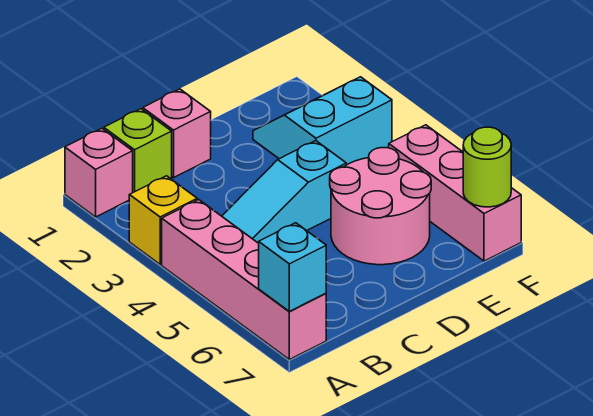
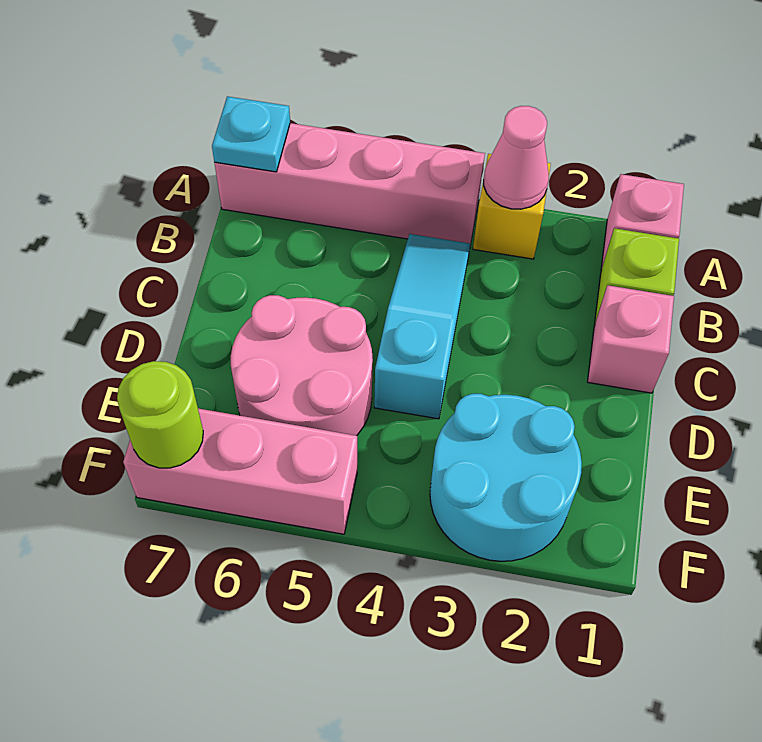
none -> pink 1x1 cone [484,106,549,209]
cyan 1x1 brick [259,223,326,311] -> cyan 1x1 plate [212,96,290,172]
cyan 2x2 slope [253,77,392,165] -> cyan 2x2 round brick [430,394,582,561]

